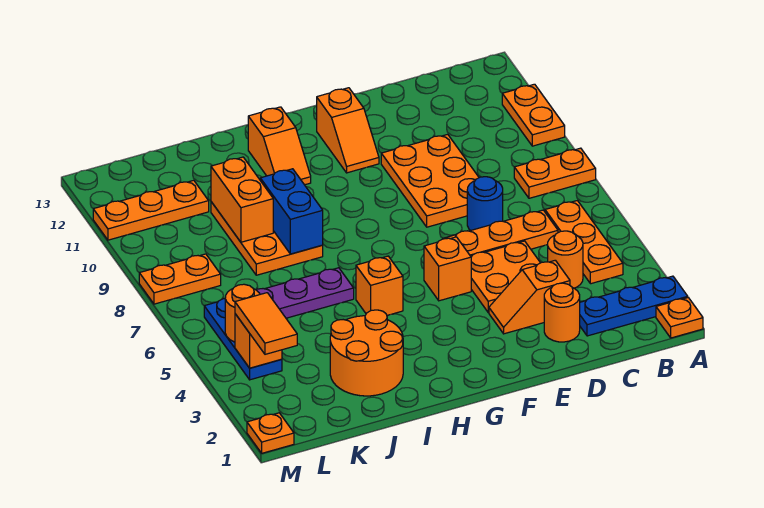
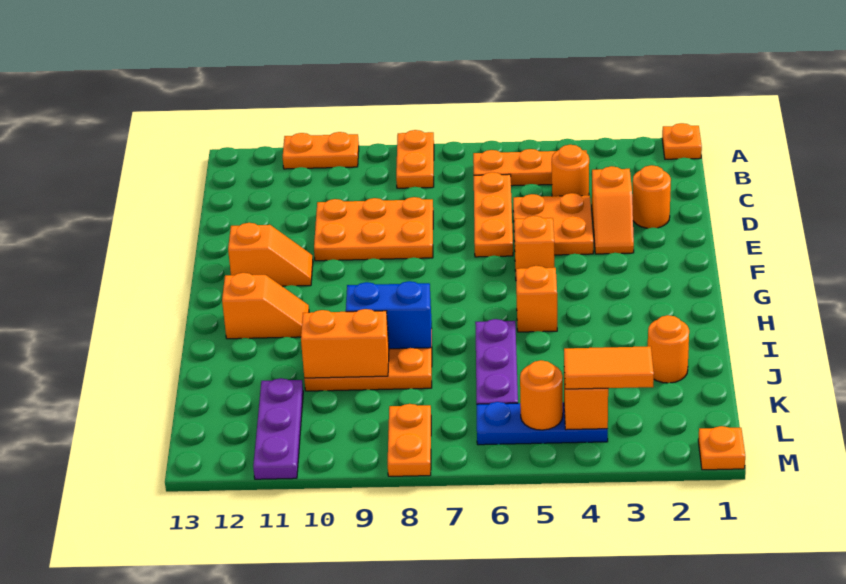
blue 1x3 plate [580,276,688,336] -> none
blue 1x1 round brick [467,177,503,231] -> none
orange 2x2 round brick [330,310,403,396] -> orange 1x1 round brick [648,315,689,383]
orange 1x3 plate [93,180,209,240] -> purple 1x3 plate [253,378,303,479]

